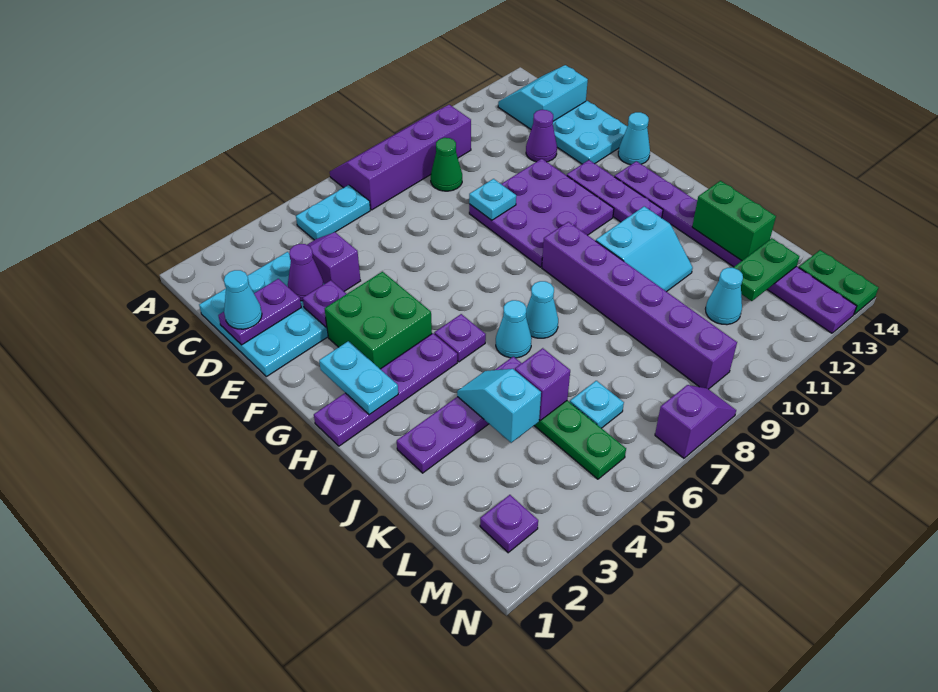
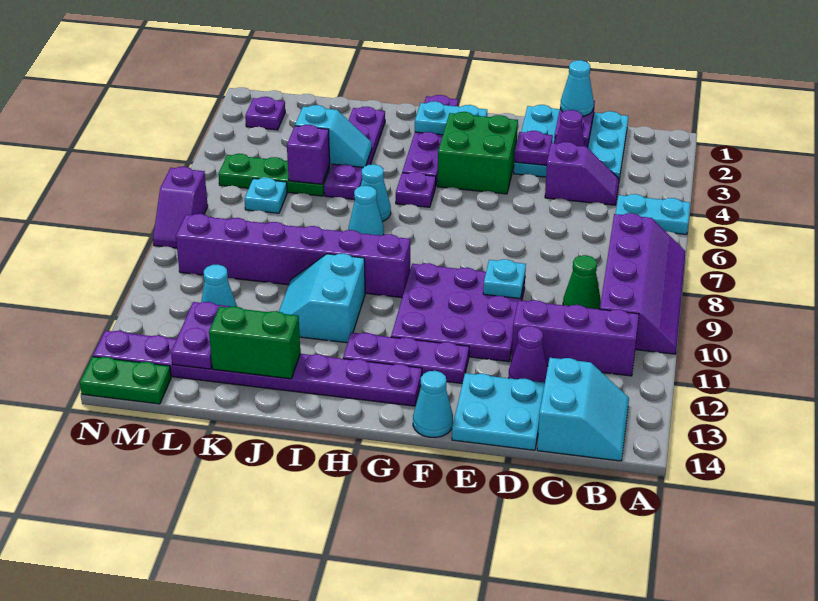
cyan 1x2 plate [296,185,370,240] -> cyan 1x2 plate turned to [616,194,690,235]
none -> purple 1x3 brick [511,300,639,376]
green 1x2 plate [733,238,799,301] -> purple 1x2 plate [171,302,230,369]

